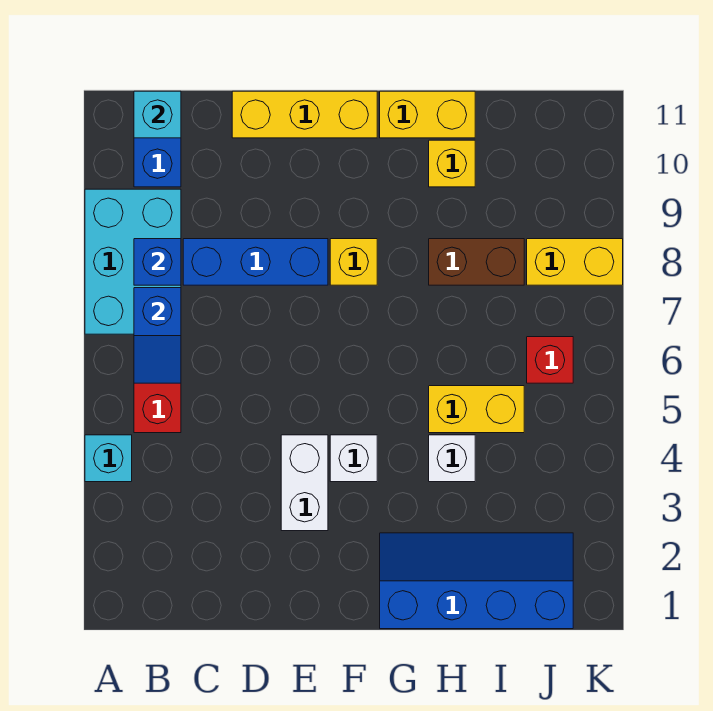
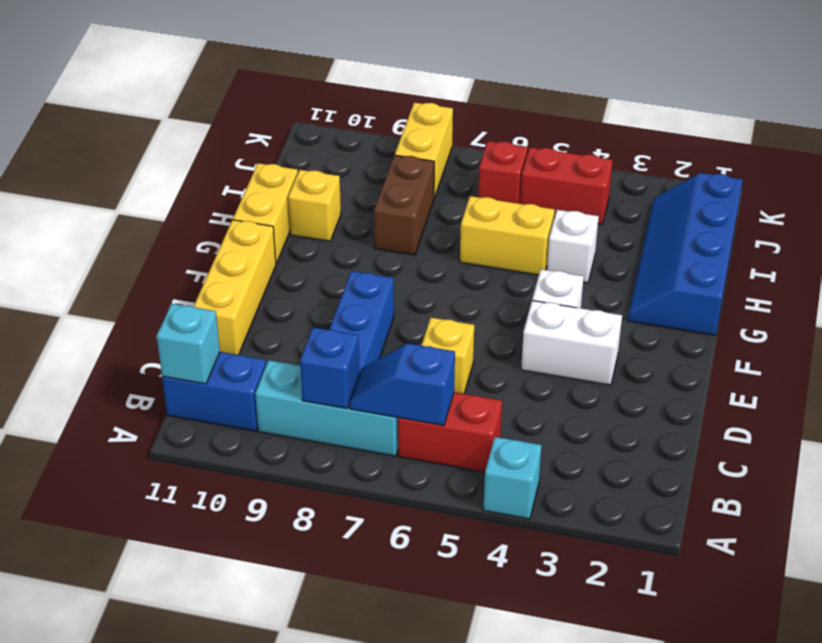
cyan 2x3 brick [85,189,181,334] -> cyan 1x3 brick [255,360,398,456]
blue 1x2 slope [134,288,181,383] -> blue 1x2 slope turned to [350,344,455,426]
yellow 1x1 brick [330,239,377,285] -> yellow 1x1 brick moved to [421,318,474,394]
yellow 1x2 brick [429,386,524,433] -> yellow 1x2 brick turned to [460,196,555,275]
none -> red 1x2 brick [520,147,613,225]

